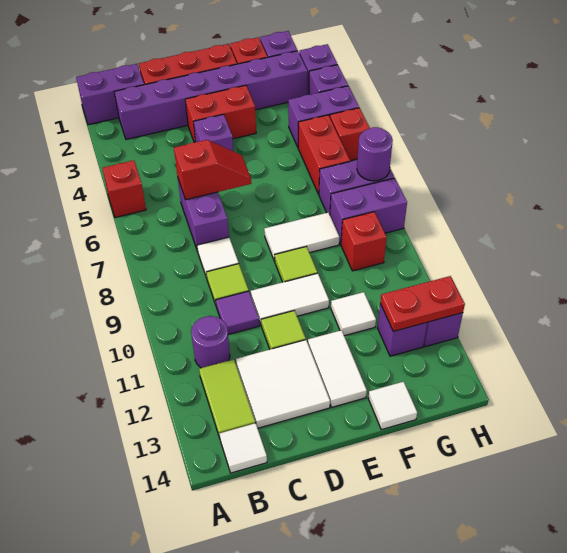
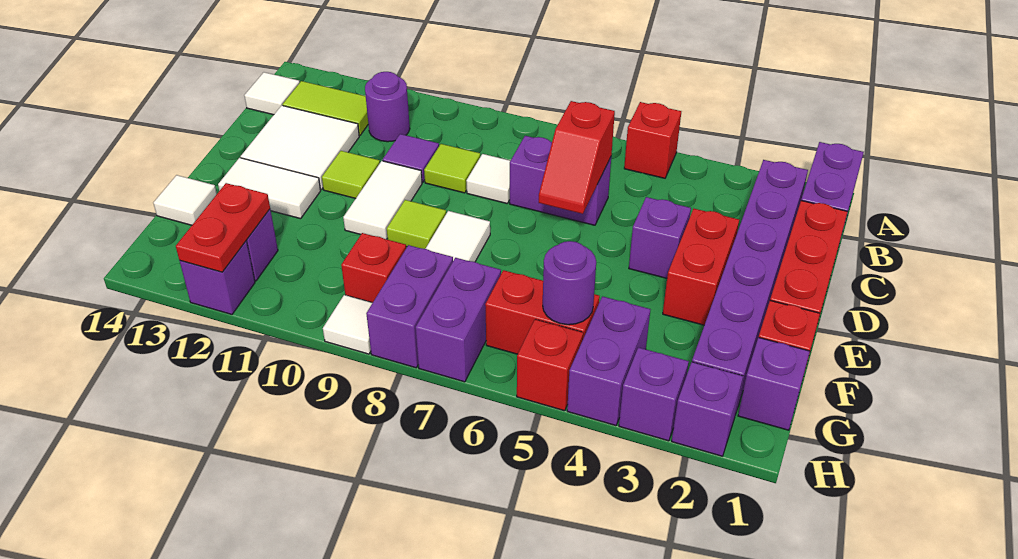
white 1x1 tile [331,292,376,336] -> white 1x1 tile moved to [323,295,372,354]
purple 1x1 round brick [357,127,393,181] -> purple 1x1 round brick moved to [543,241,596,325]

